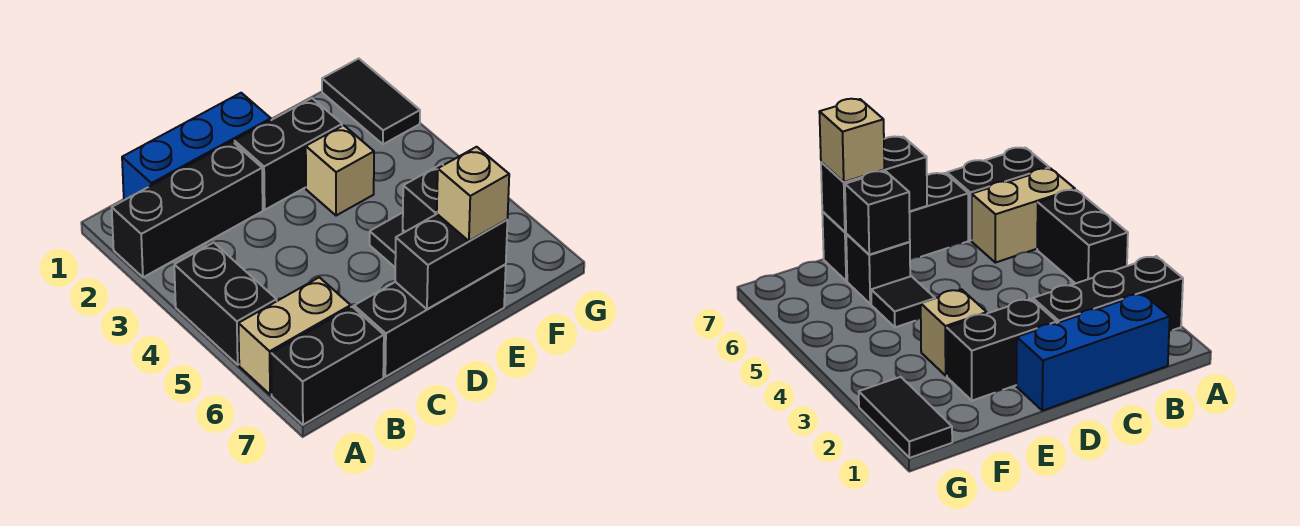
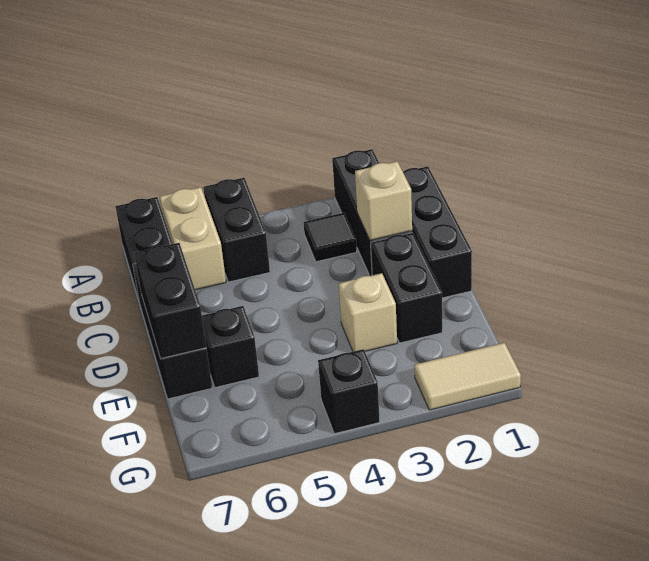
black 1x2 brick [174,243,277,365] -> black 1x2 brick turned to [203,178,270,282]
blue 1x3 brick [122,93,271,200] -> black 1x3 brick [403,166,472,298]
black 1x1 tile [370,213,403,267] -> black 1x1 tile moved to [304,213,357,262]
black 1x1 brick [403,164,443,232] -> black 1x1 brick moved to [318,349,380,434]
tan 1x1 brick [437,147,509,241] -> tan 1x1 brick moved to [355,161,412,240]
black 1x2 tile [322,59,420,144] -> tan 1x2 tile [414,343,521,410]

